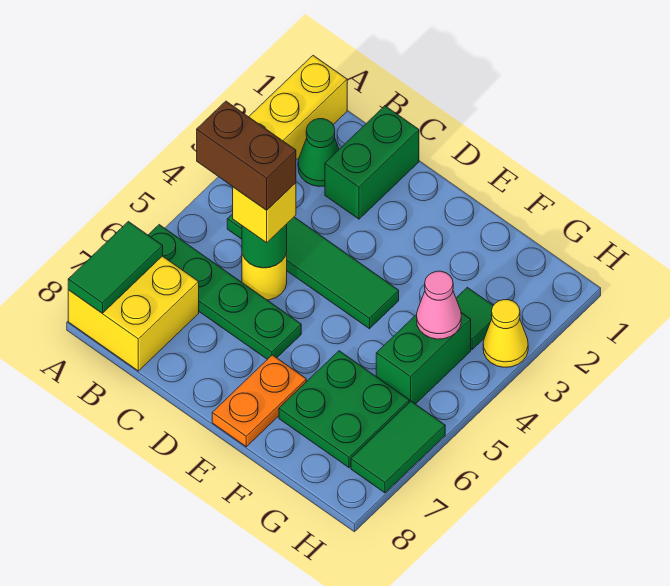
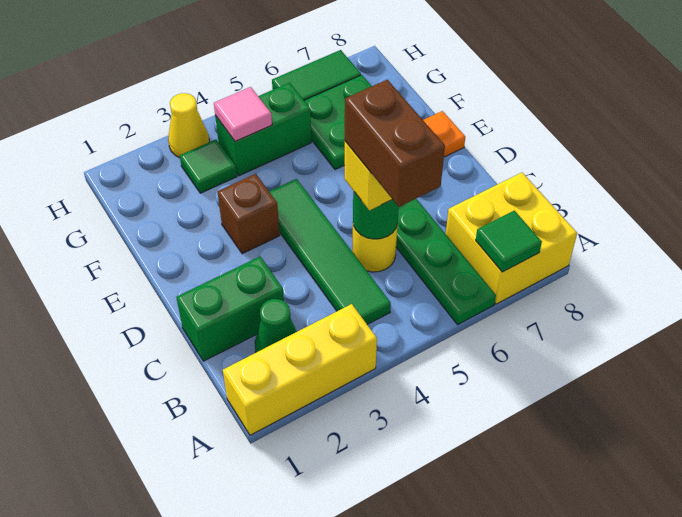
green 1x2 tile [68,222,163,313] -> green 1x1 tile [476,211,542,272]
none -> brown 1x1 brick [218,174,280,254]
pink 1x1 cone [417,271,461,339] -> pink 1x1 tile [214,87,272,141]

